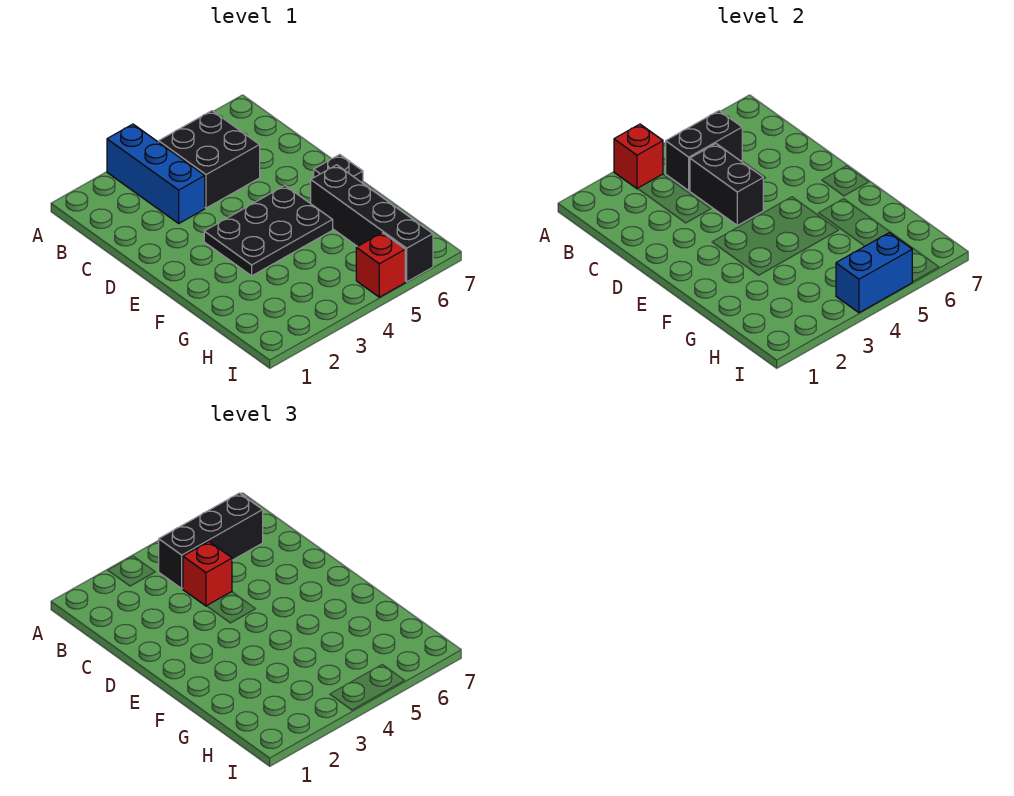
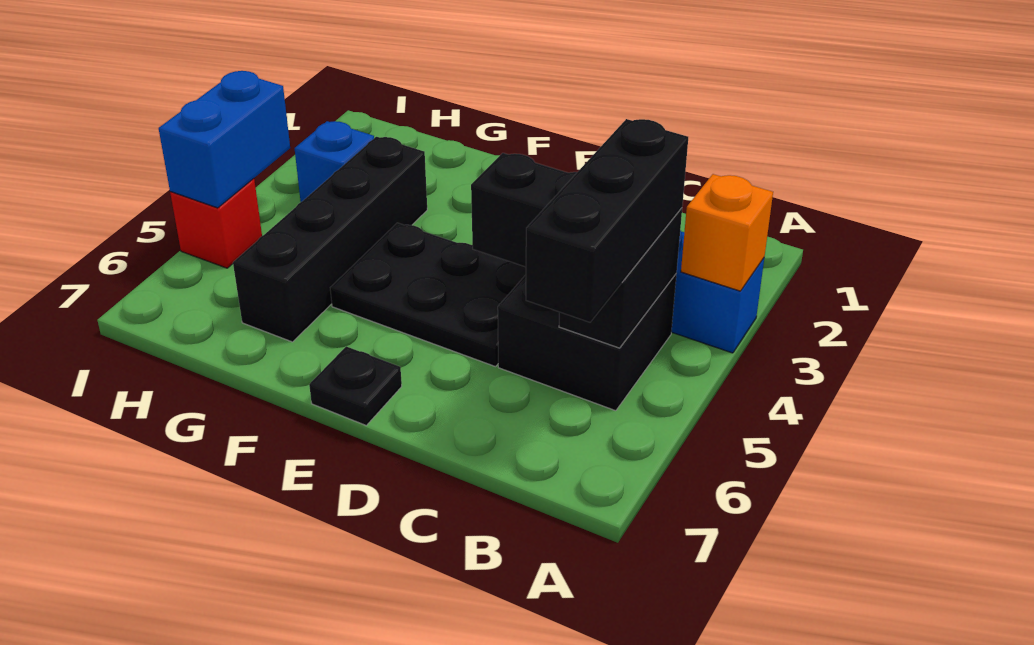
red 1x1 brick [614,124,663,189] -> orange 1x1 brick [681,174,773,291]
red 1x1 brick [183,542,232,606] -> none
black 2x3 plate [204,186,333,276] -> black 2x3 plate turned to [330,223,526,367]
black 1x4 brick [310,165,433,282] -> black 1x4 brick turned to [233,137,427,342]
none -> blue 1x1 brick [295,121,374,202]

